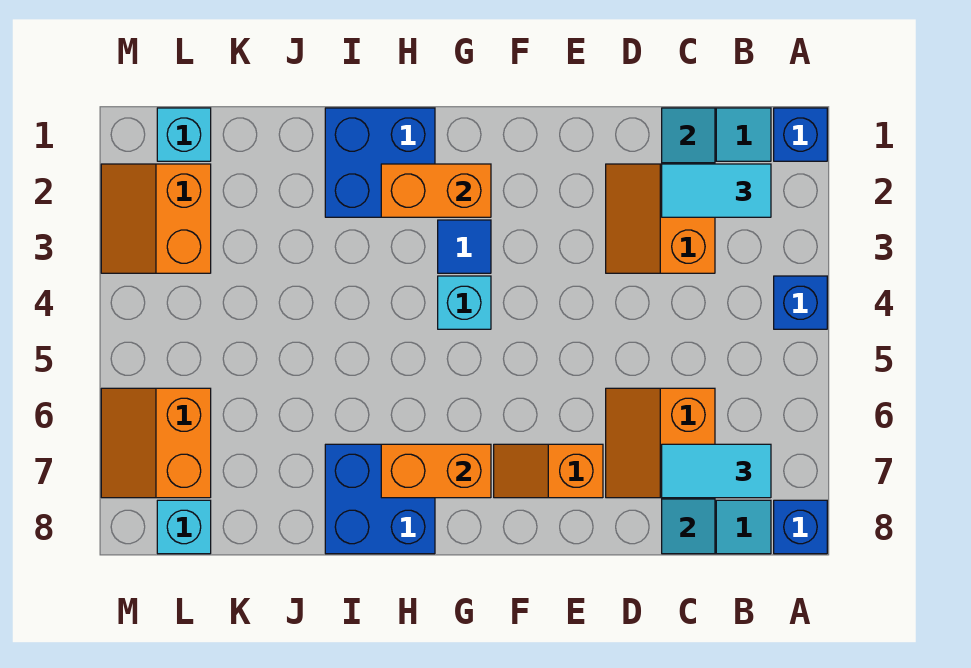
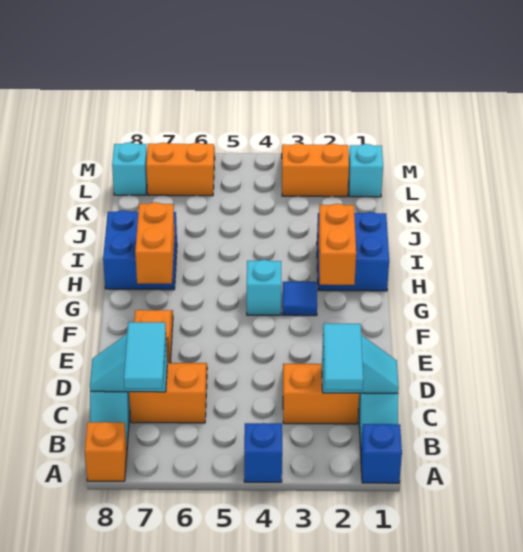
blue 1x1 brick [774,500,827,554] -> orange 1x1 brick [85,422,127,481]

